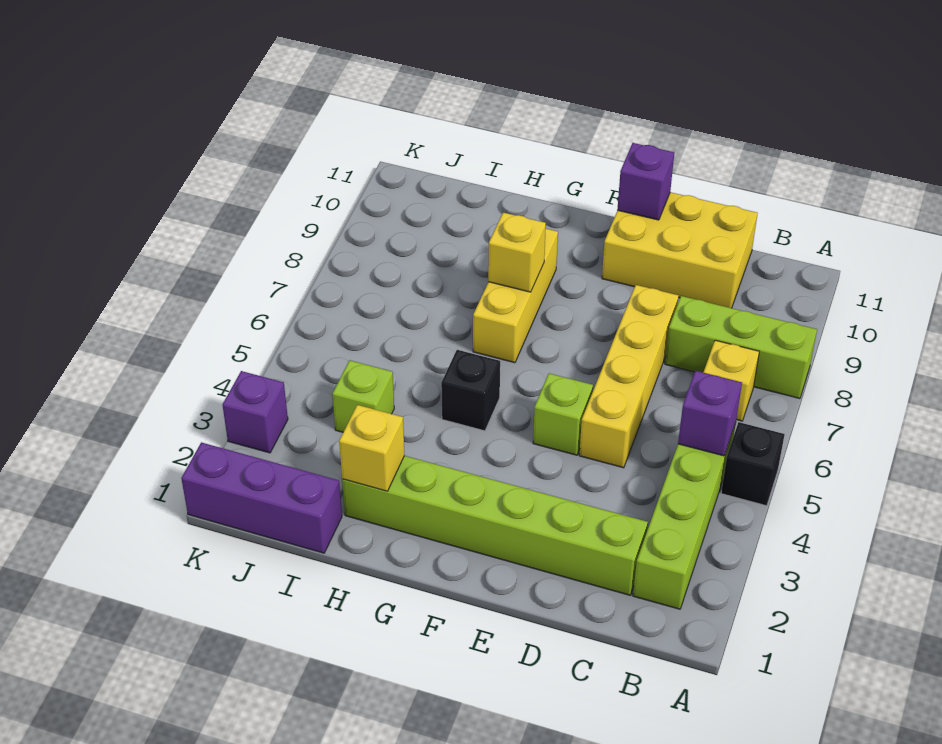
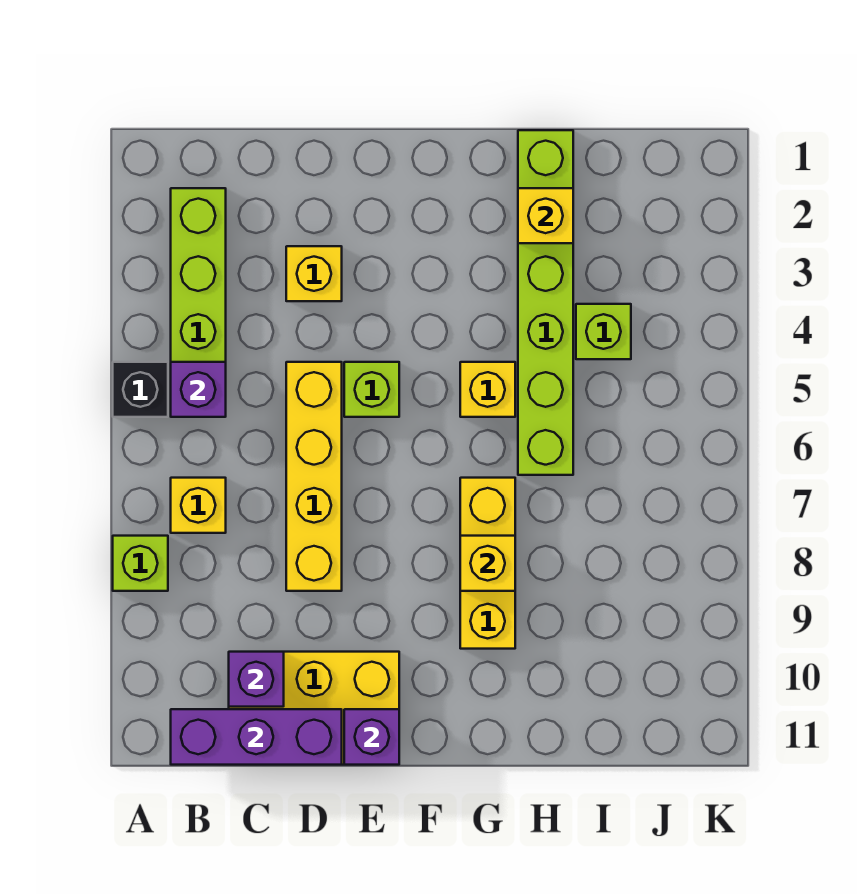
lime 1x3 brick [665,296,817,399] -> lime 1x1 brick [113,536,168,591]
lime 1x6 brick [342,456,648,595] -> lime 1x6 brick turned to [518,130,573,475]
none -> yellow 1x1 brick [286,246,342,301]
black 1x1 brick [441,350,500,431] -> yellow 1x1 brick [460,362,515,417]
purple 1x3 brick [181,442,342,553] -> purple 1x3 brick moved to [171,709,342,765]
purple 1x1 brick [223,371,288,453] -> purple 1x1 brick moved to [229,652,284,707]

